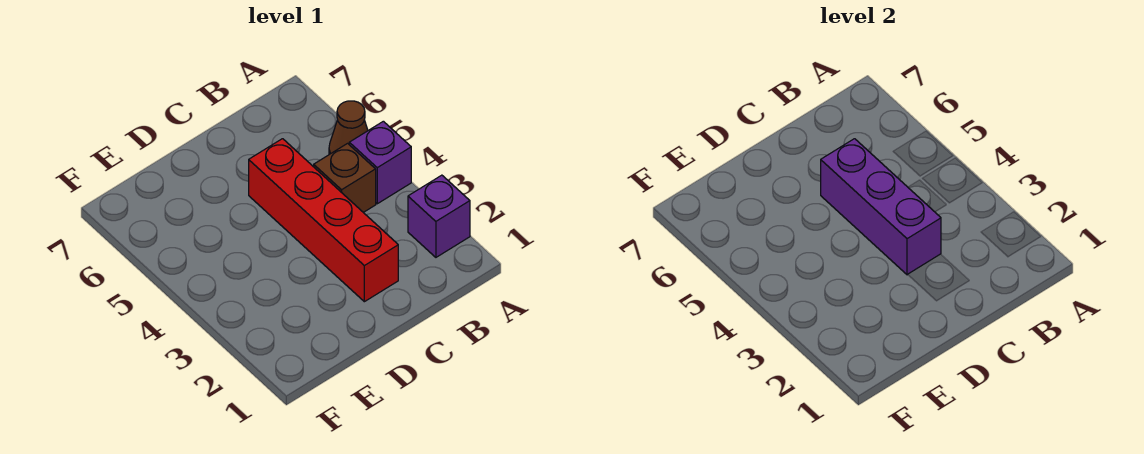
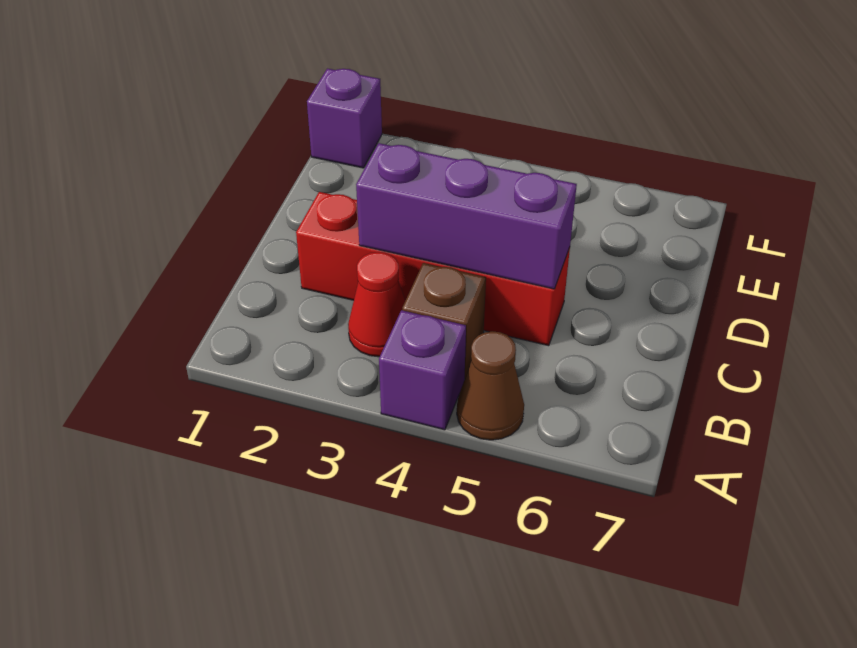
purple 1x1 brick [408,175,470,257] -> purple 1x1 brick moved to [307,69,382,168]
none -> red 1x1 cone [348,252,405,357]

